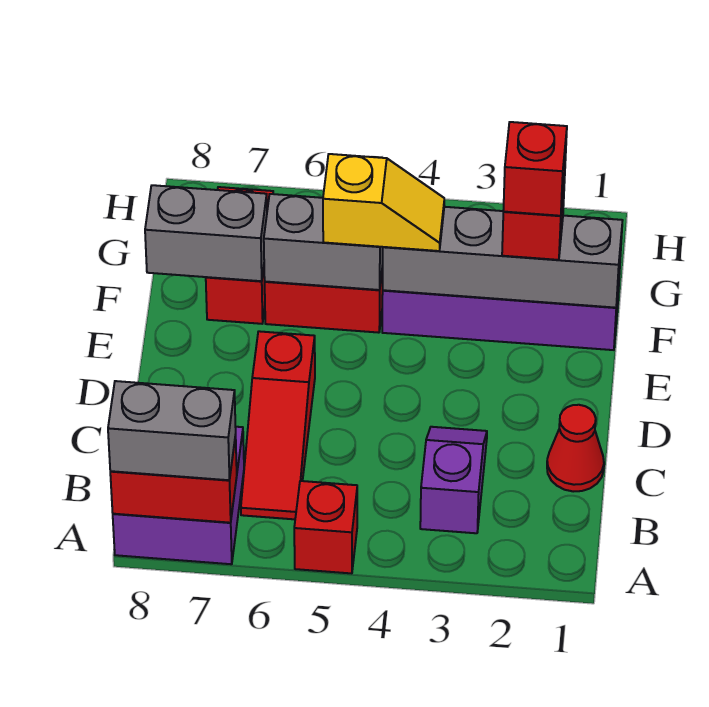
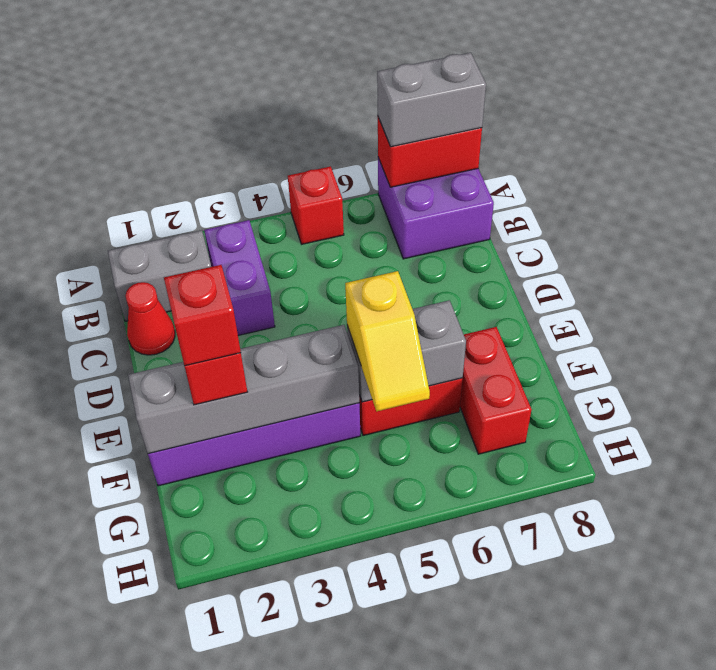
purple 1x2 slope [420,427,487,533] -> purple 1x2 brick [204,220,275,335]
red 1x3 slope [241,331,315,519] -> none
yellow 1x2 slope [323,154,444,251] -> yellow 1x2 slope turned to [345,271,430,411]
grey 1x2 brick [145,185,267,281] -> grey 1x2 brick moved to [108,230,211,321]

